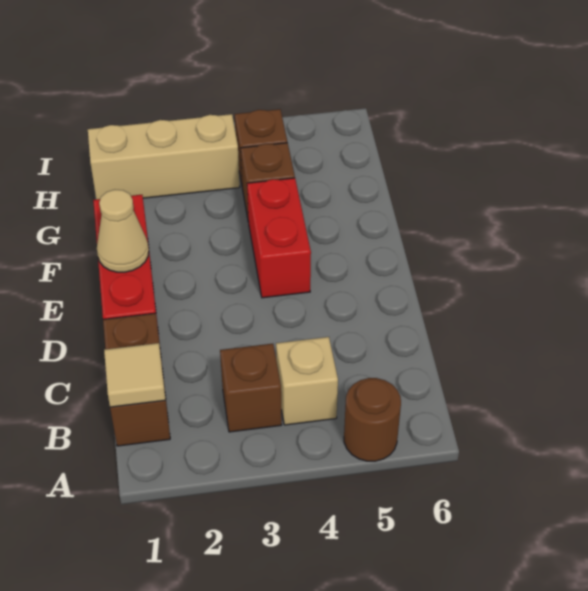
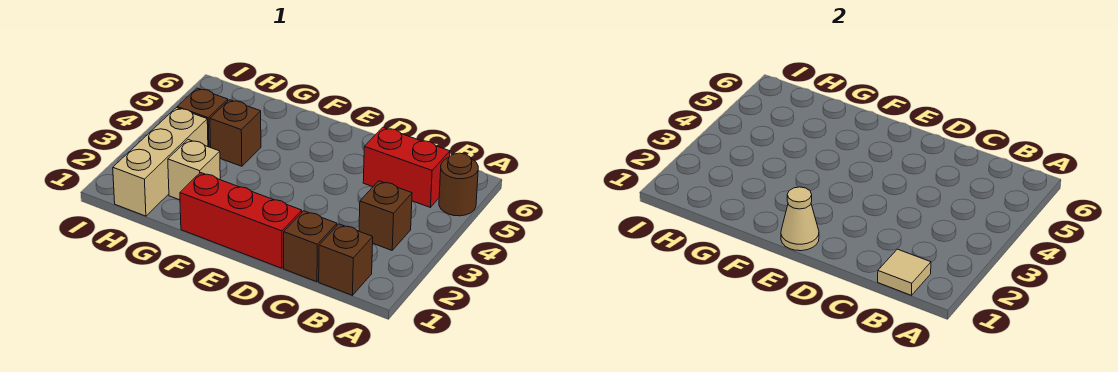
tan 1x1 brick [276,337,338,425] -> tan 1x1 brick moved to [168,140,220,200]
red 1x2 brick [247,178,311,298] -> red 1x2 brick moved to [363,127,450,207]

